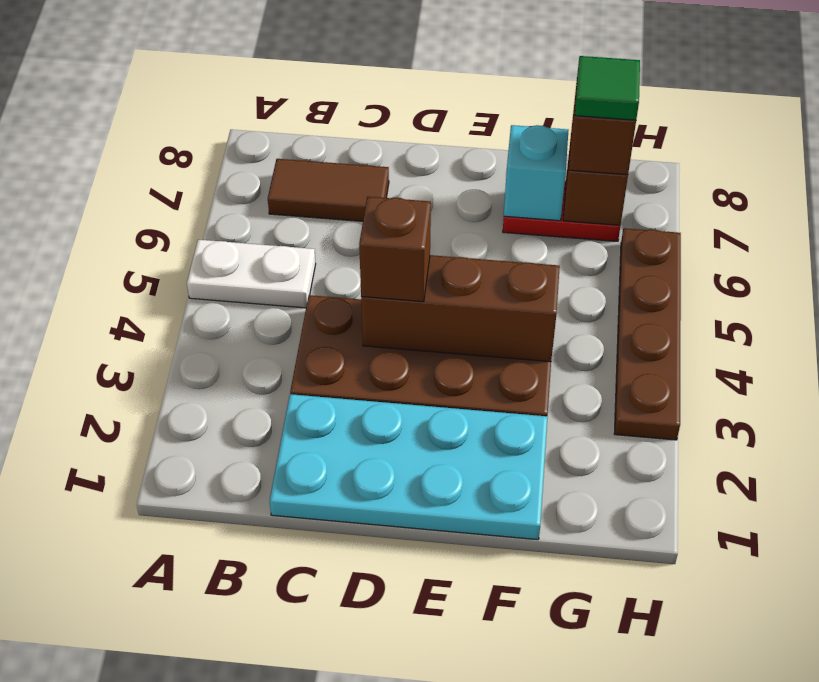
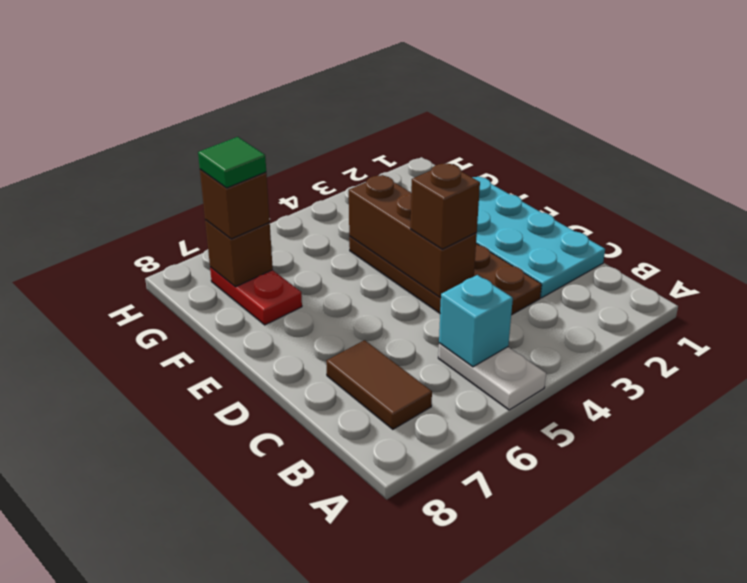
cyan 1x1 brick [504,125,568,221] -> cyan 1x1 brick moved to [439,275,513,367]
brown 1x4 plate [614,228,681,440] -> none

